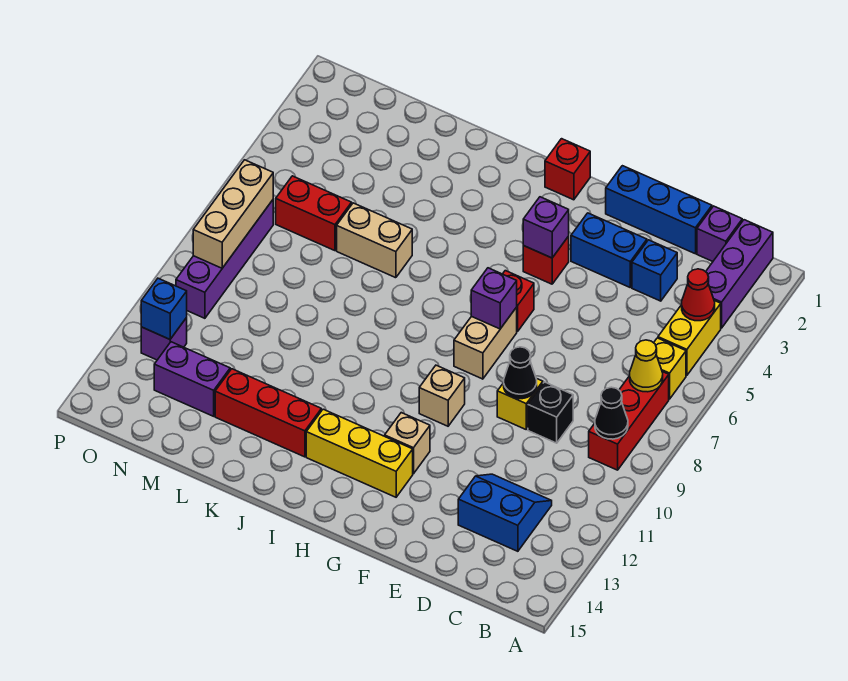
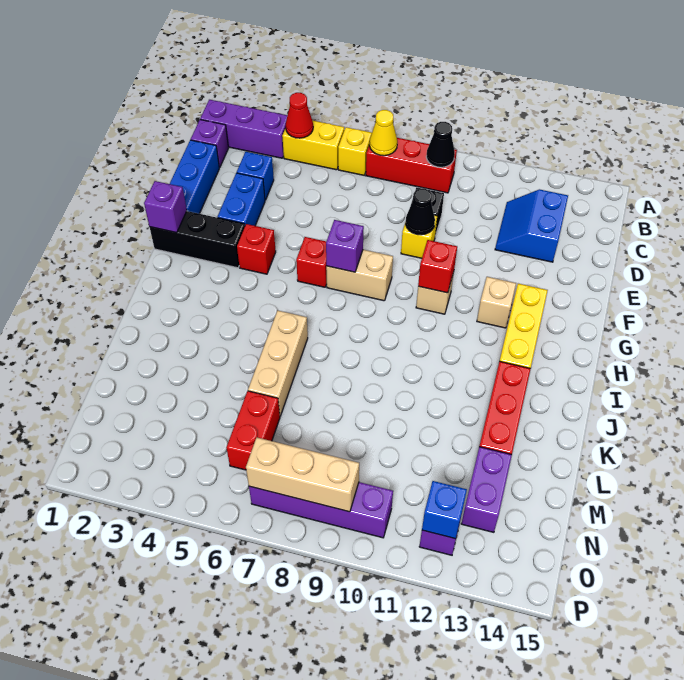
none -> black 1x3 brick [150,211,245,268]
purple 1x1 brick [523,197,569,258] -> purple 1x1 brick moved to [144,181,187,233]
red 1x1 brick [545,139,590,200] -> red 1x1 brick moved to [418,240,457,293]
tan 1x2 brick [337,203,412,278] -> tan 1x3 brick [248,310,308,416]

